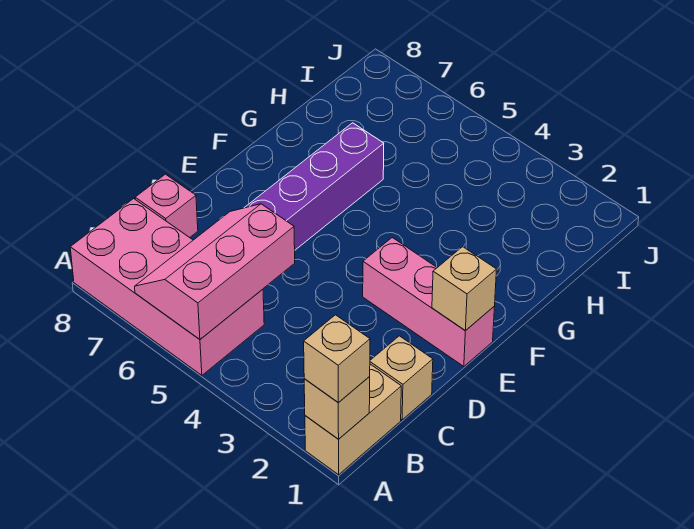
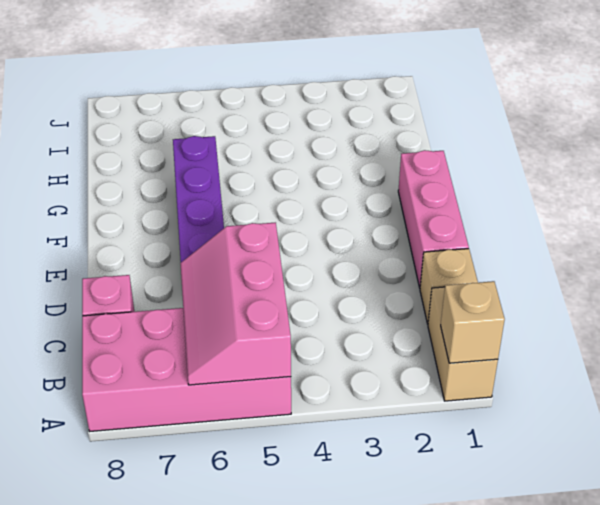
tan 1x1 brick [304,315,370,403] -> none
pink 1x3 brick [363,238,495,366] -> pink 1x3 brick turned to [398,150,469,288]
tan 1x1 brick [432,247,497,331] -> none

